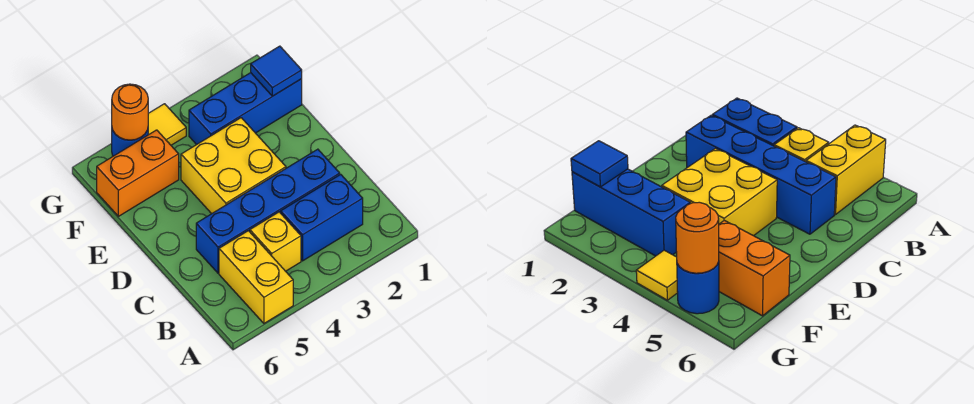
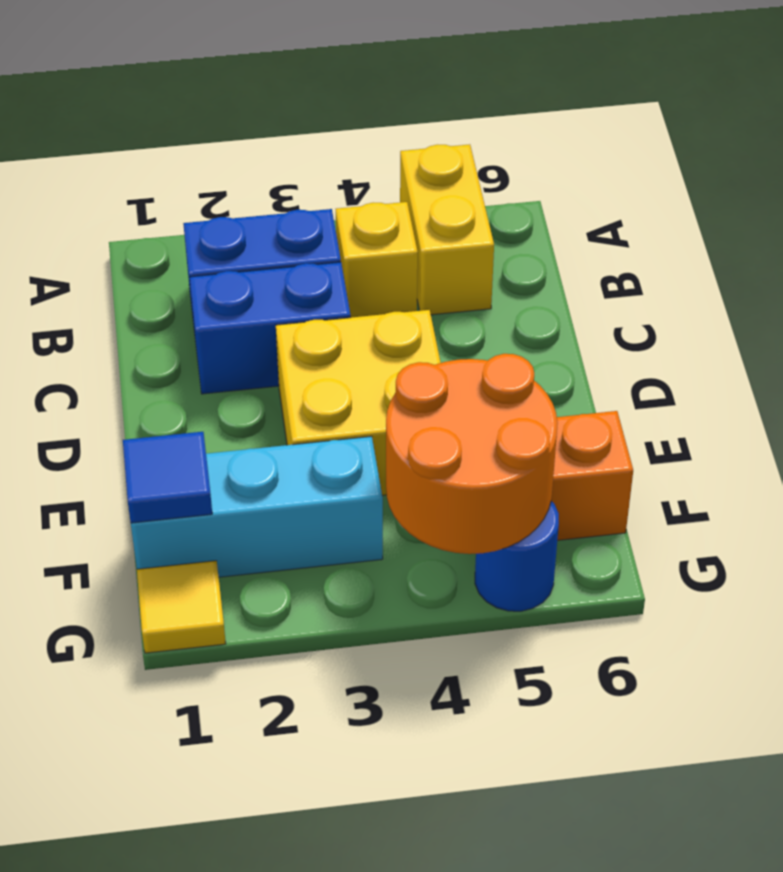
blue 1x4 brick [196,149,340,273] -> blue 1x2 brick [190,262,351,394]
blue 1x3 brick [189,73,302,145] -> cyan 1x3 brick [131,436,383,577]
yellow 1x1 tile [148,104,186,145] -> yellow 1x1 tile moved to [137,561,226,653]
orange 1x1 round brick [112,84,148,140] -> orange 2x2 round brick [386,354,558,554]

